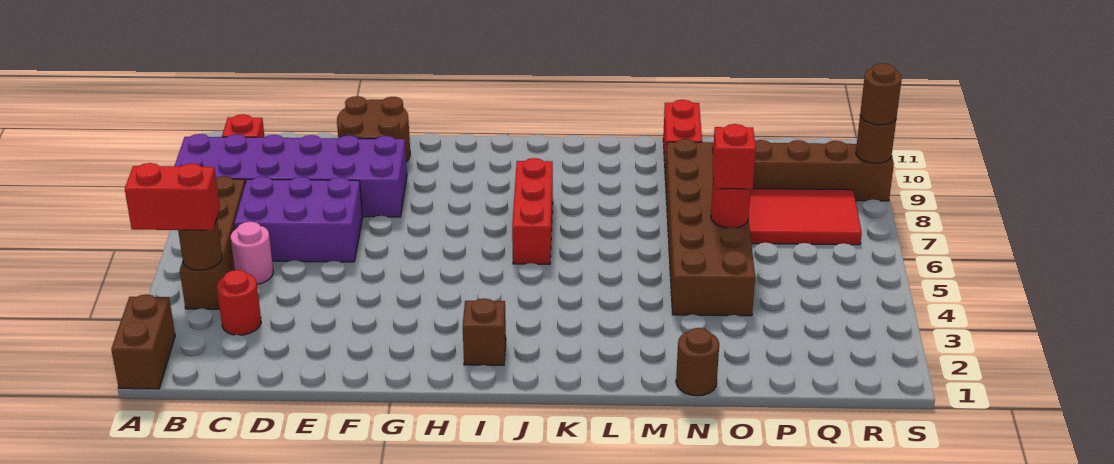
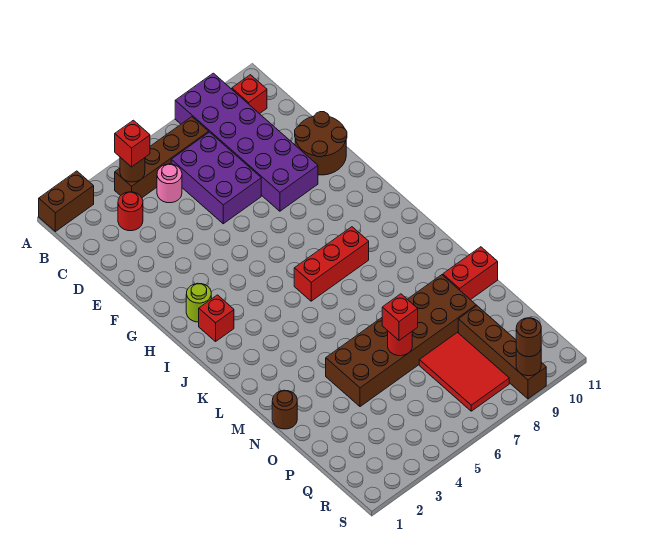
red 1x2 brick [125,163,220,230] -> red 1x1 brick [115,120,150,167]
none -> lime 1x1 round brick [186,283,211,322]
brown 1x1 brick [463,298,506,365] -> red 1x1 brick [199,295,234,341]

